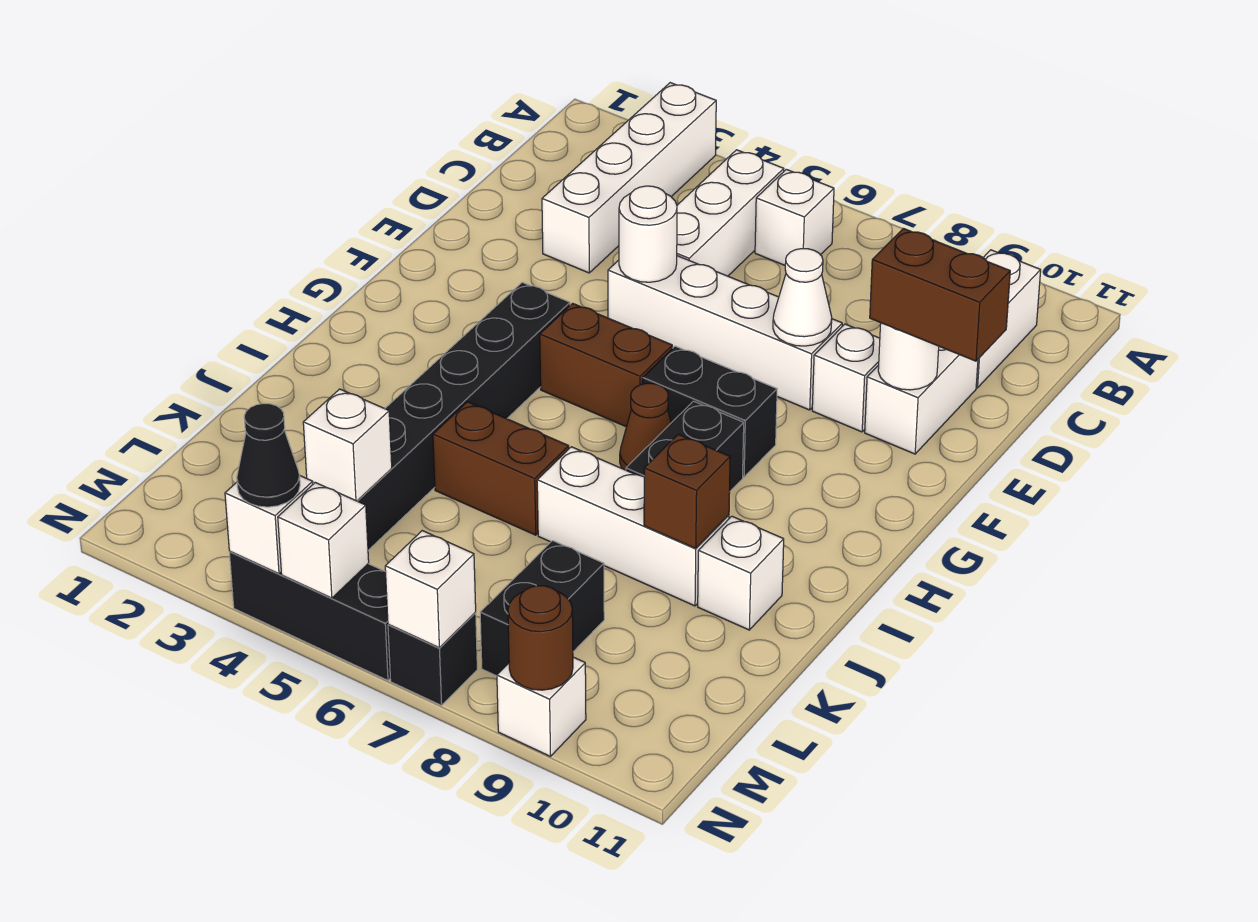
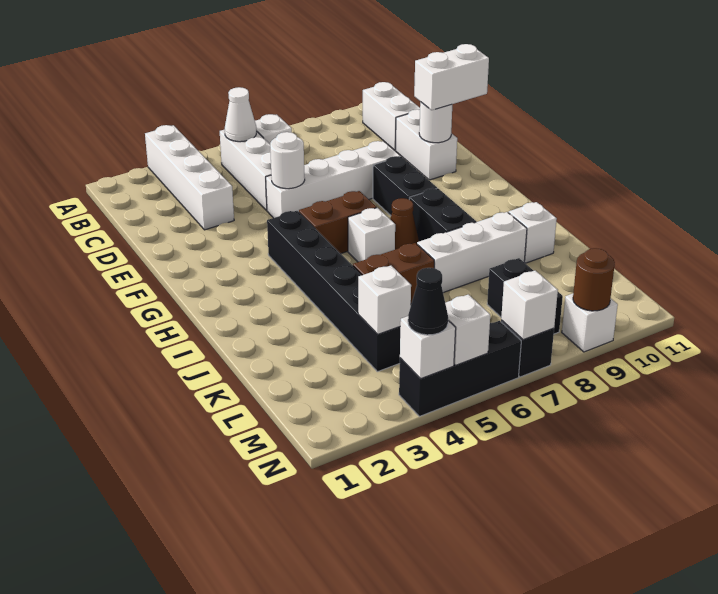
white 1x1 cone [773,249,832,346] -> white 1x1 cone moved to [225,87,256,142]
white 1x1 brick [812,324,880,432] -> white 1x1 brick moved to [348,208,395,262]
brown 1x2 brick [870,229,1010,361] -> white 1x2 brick [414,44,489,110]
black 1x2 brick [643,346,777,477] -> black 1x2 brick turned to [373,156,437,215]
brown 1x1 brick [644,434,730,548] -> none

